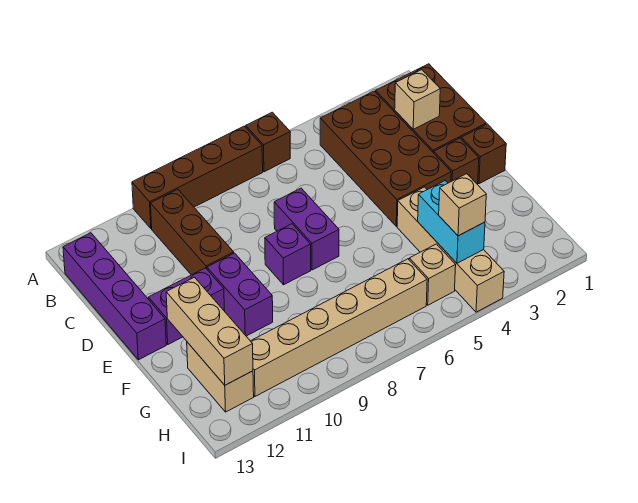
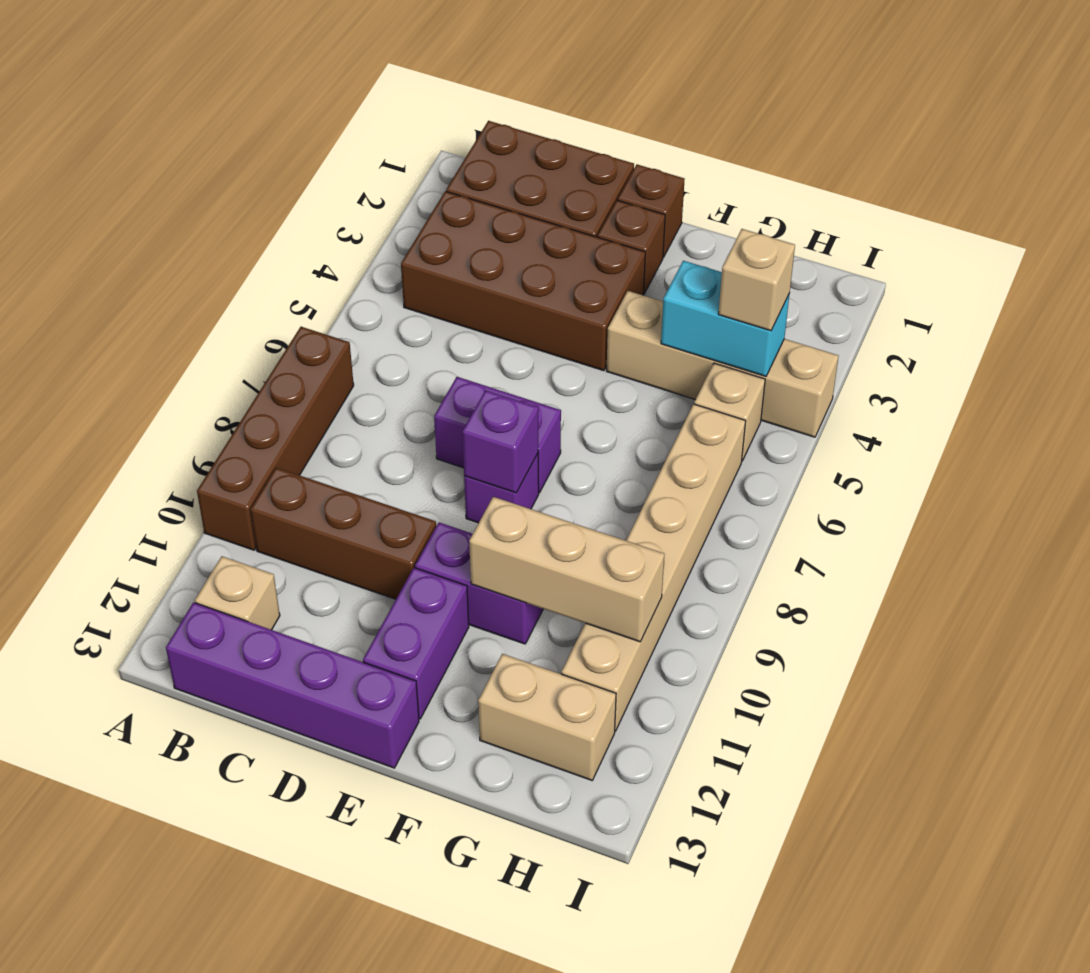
brown 1x1 brick [246,112,290,172] -> none
tan 1x1 brick [395,70,440,129] -> tan 1x1 brick moved to [195,556,280,630]
none -> purple 1x1 brick [462,390,538,493]
tan 1x3 brick [166,277,253,385] -> tan 1x3 brick moved to [469,497,664,642]

